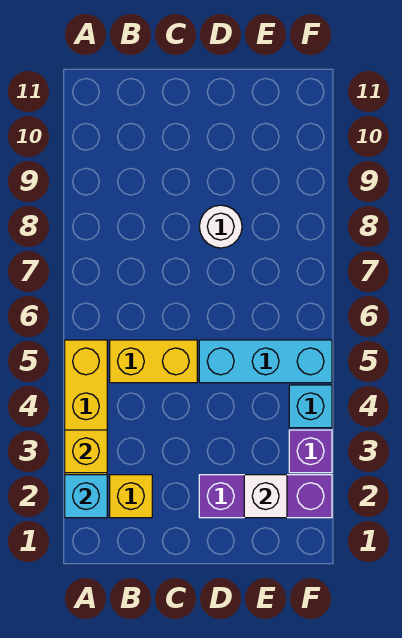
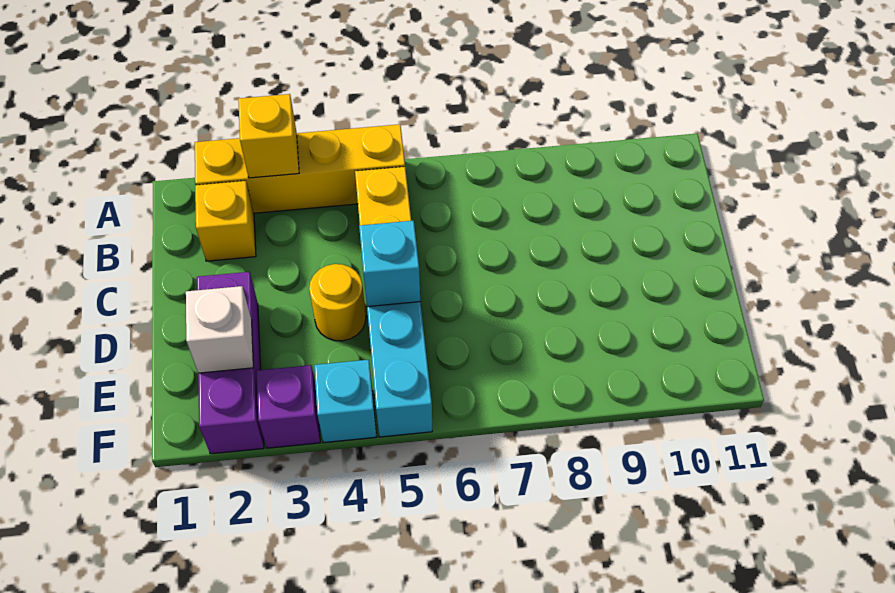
cyan 1x1 brick [65,475,107,518] -> cyan 1x1 brick moved to [359,221,420,307]
none -> yellow 1x1 round brick [309,264,366,341]
white 1x1 round brick [199,205,242,248] -> none

